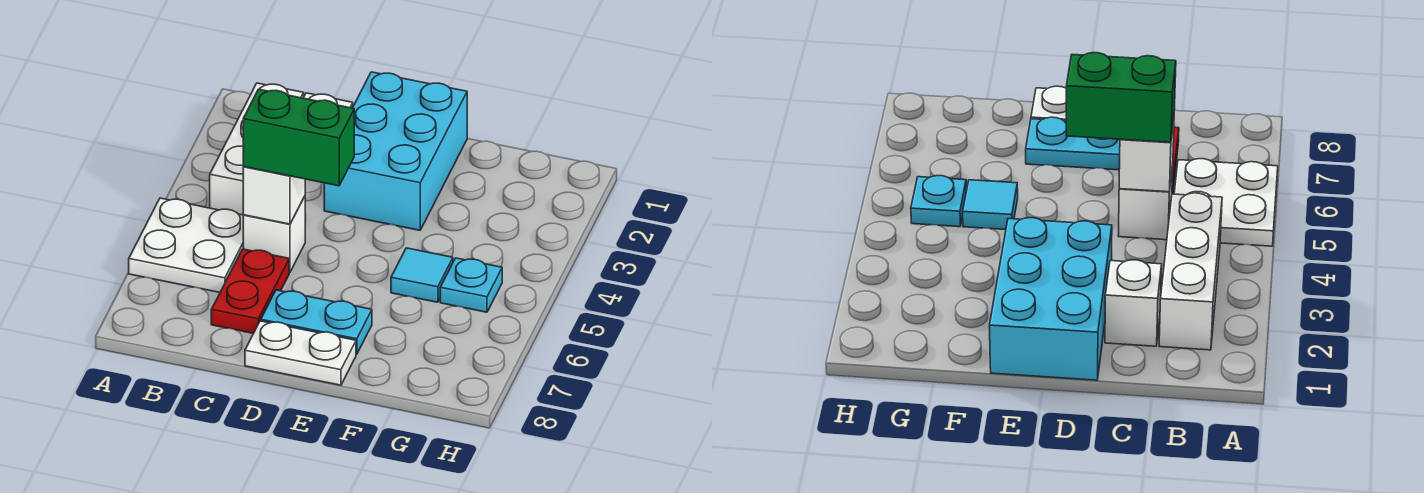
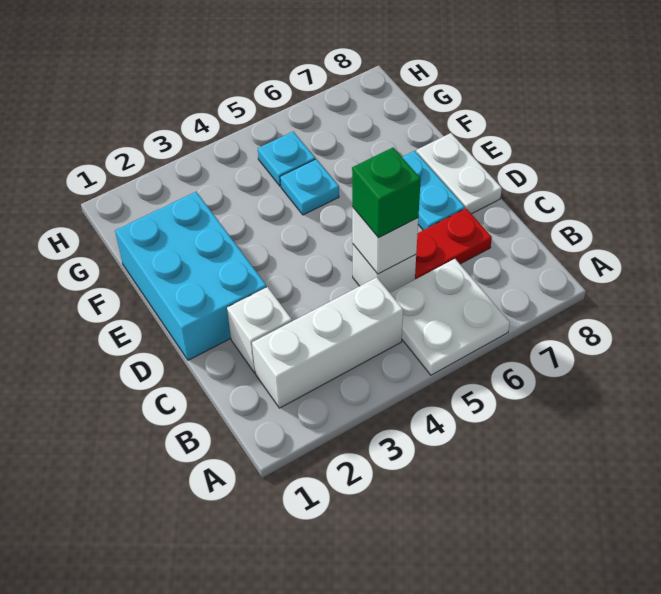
green 1x2 brick [243,89,354,186] -> green 1x1 brick [352,148,421,238]
cyan 2x3 brick [324,72,467,230] -> cyan 2x3 brick turned to [115,192,267,360]
cyan 1x1 tile [391,248,453,302] -> cyan 1x1 plate [280,159,339,215]

